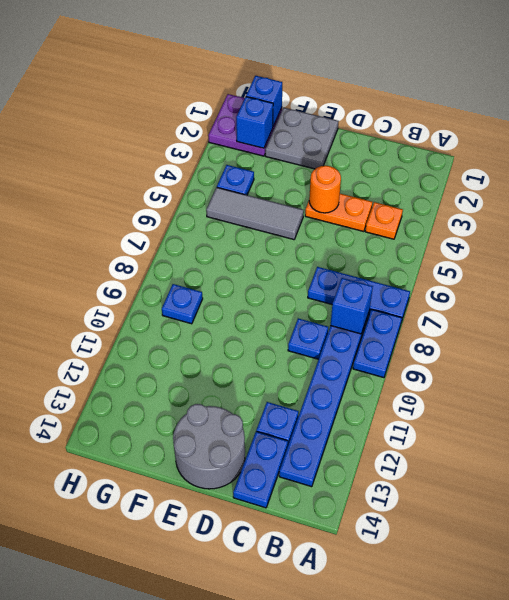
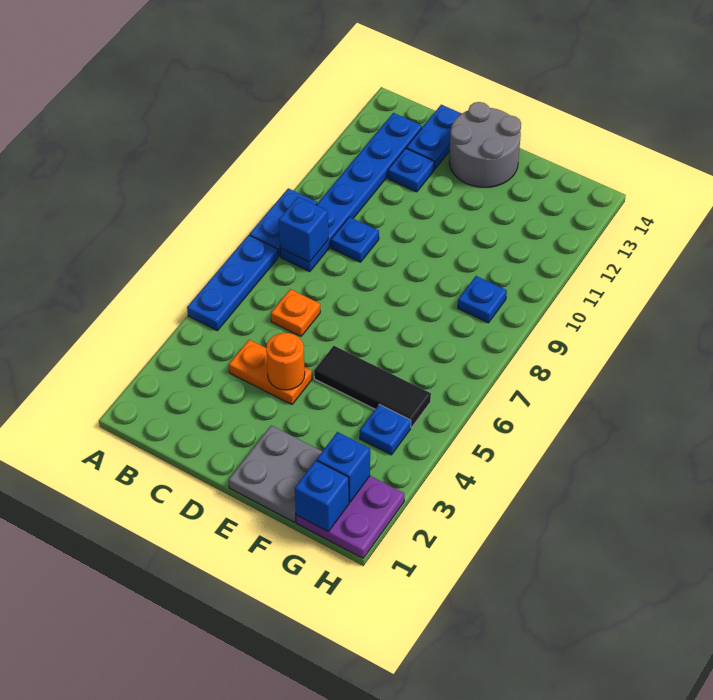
blue 1x3 plate [308,267,410,319] -> blue 1x3 plate turned to [187,235,278,331]
orange 1x1 plate [365,202,403,239] -> orange 1x1 plate moved to [271,289,320,336]
grey 1x3 tile [206,187,304,240] -> black 1x3 tile [314,346,431,427]

